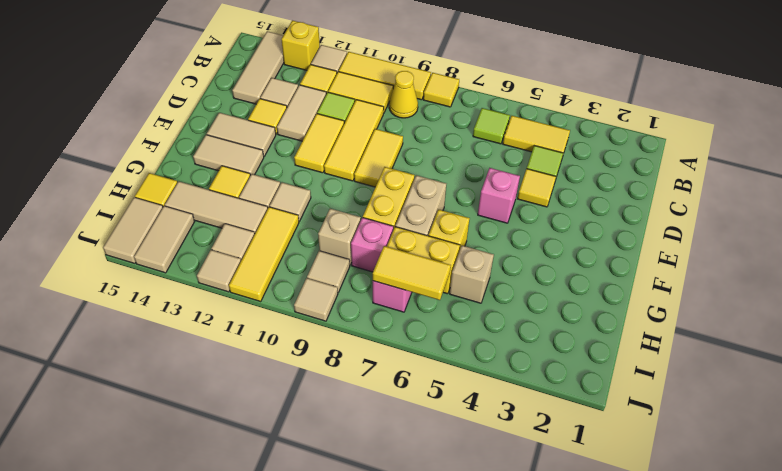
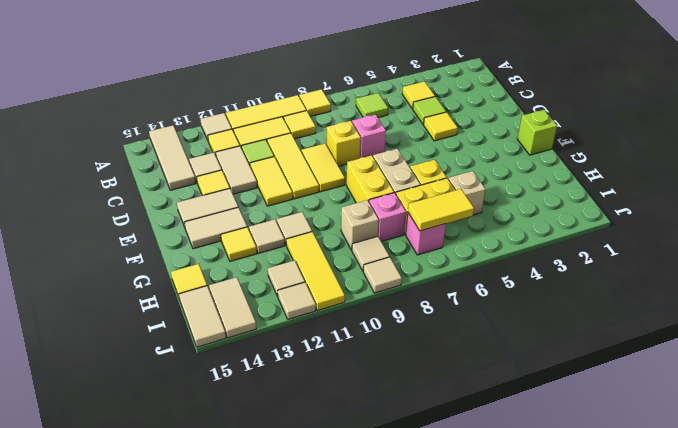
yellow 1x1 brick [281,20,320,70] -> yellow 1x1 brick moved to [327,121,361,166]
yellow 1x2 tile [503,116,570,154] -> yellow 1x1 tile [402,81,435,109]
yellow 1x1 cone [389,71,418,118] -> yellow 1x1 tile [284,111,316,139]
pink 1x1 brick [478,168,520,223] -> pink 1x1 brick moved to [352,114,386,158]
none -> lime 1x1 brick [517,110,557,155]
tan 1x3 tile [165,181,268,234] -> none

